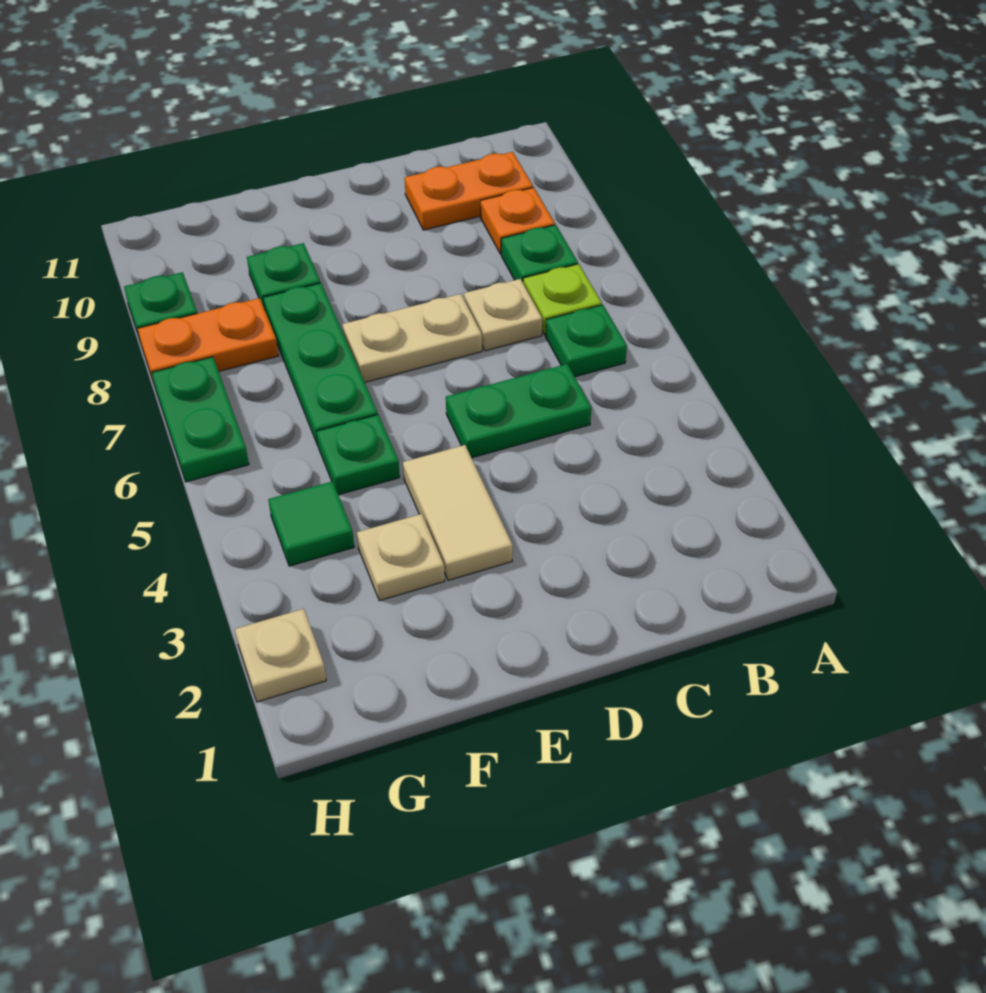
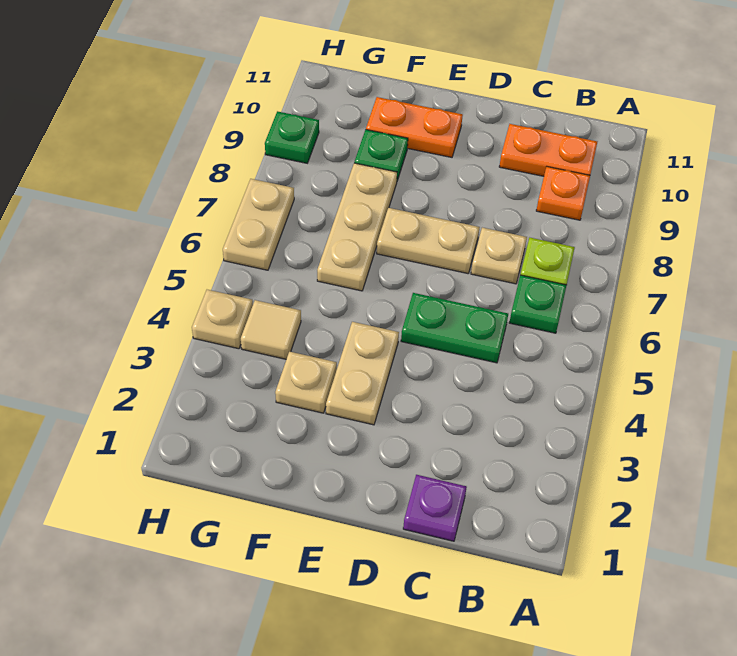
green 1x1 plate [501,225,578,282] -> none
none -> purple 1x1 plate [403,475,467,541]
tan 1x2 tile [403,445,513,580] -> tan 1x2 plate [326,322,399,425]
green 1x1 plate [317,415,400,495] -> none
green 1x3 plate [263,283,378,445] -> tan 1x3 plate [317,163,397,291]
green 1x1 tile [268,481,354,566] -> tan 1x1 tile [241,300,301,359]
orange 1x2 plate [137,298,279,383] -> orange 1x2 plate moved to [366,97,463,157]
tan 1x1 plate [235,609,326,702] -> tan 1x1 plate moved to [192,290,253,349]
green 1x2 plate [152,357,249,482] -> tan 1x2 plate [223,179,294,270]

